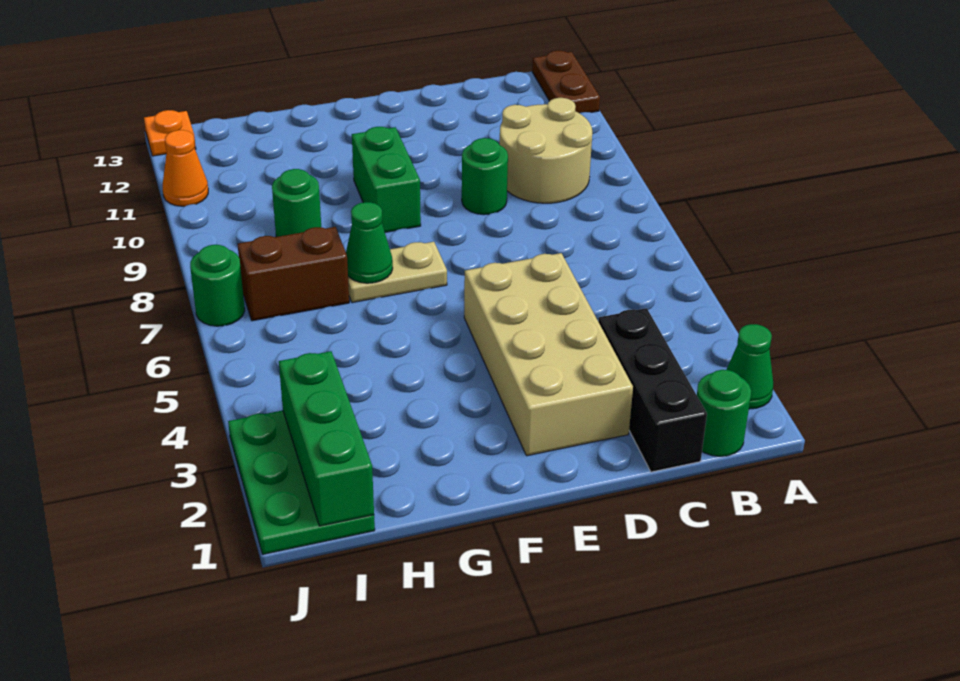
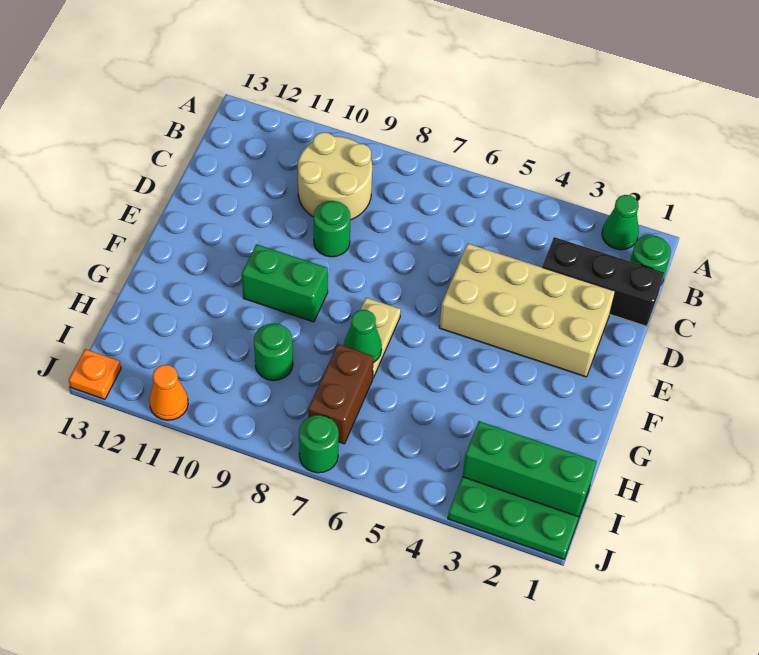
brown 1x2 plate [532,51,600,113] -> none

